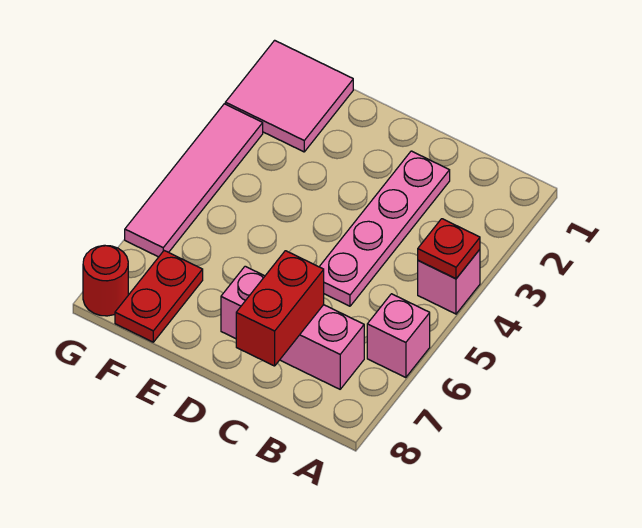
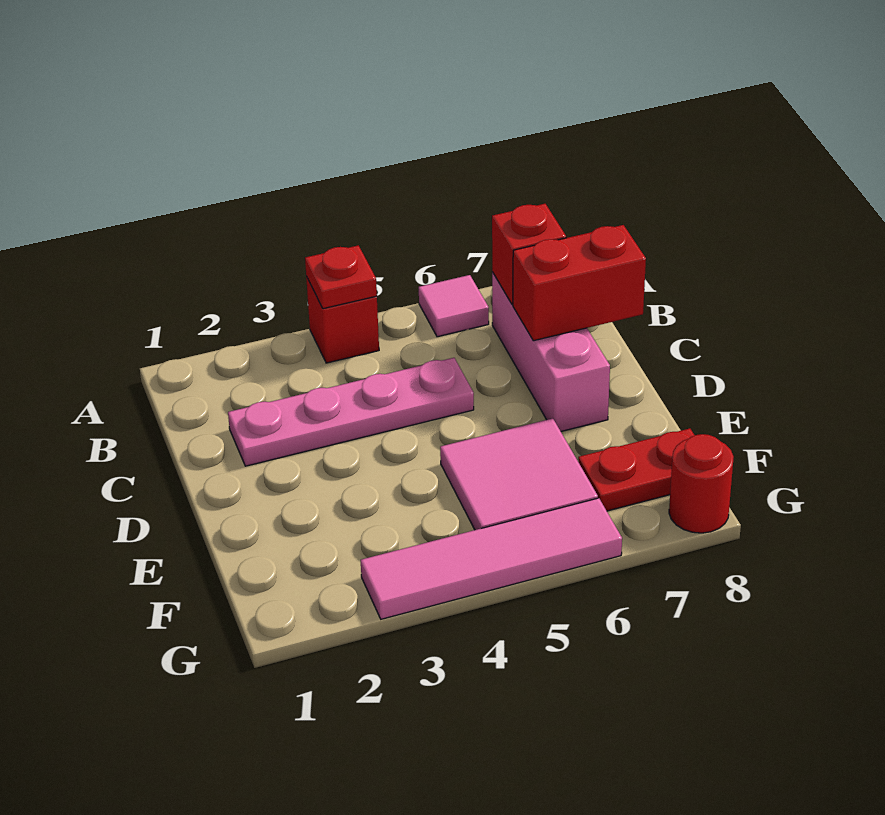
pink 1x1 brick [418,250,480,314] -> red 1x1 brick [306,276,379,363]
pink 1x1 brick [367,294,430,378] -> pink 1x1 tile [419,275,489,337]
none -> red 1x1 brick [492,204,566,304]
pink 2x2 tile [225,40,353,152] -> pink 2x2 tile moved to [440,418,598,530]

